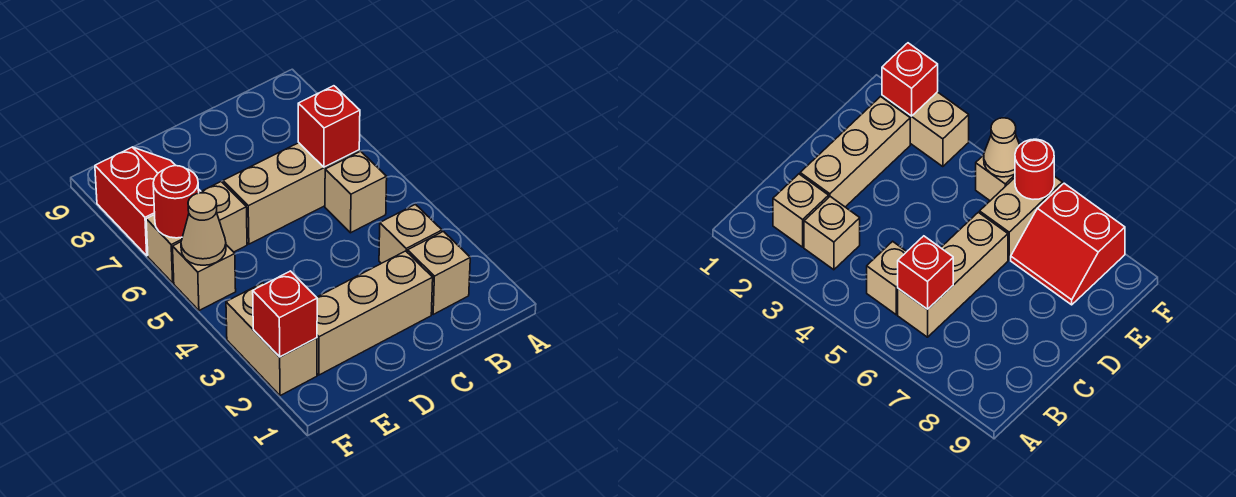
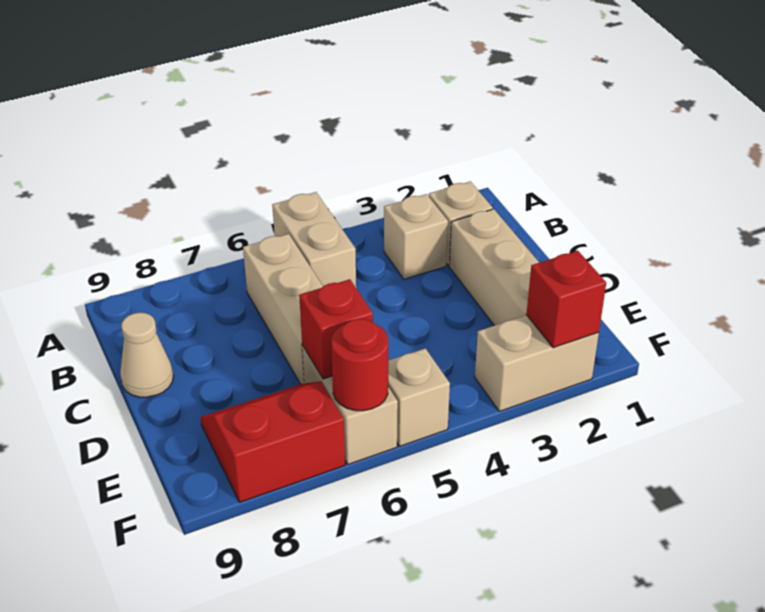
tan 1x1 brick [325,151,387,233] -> tan 1x2 brick [272,192,356,287]
red 1x1 brick [298,86,360,167] -> red 1x1 brick moved to [299,279,373,379]
tan 1x1 cone [181,193,226,265] -> tan 1x1 cone moved to [120,313,173,397]

